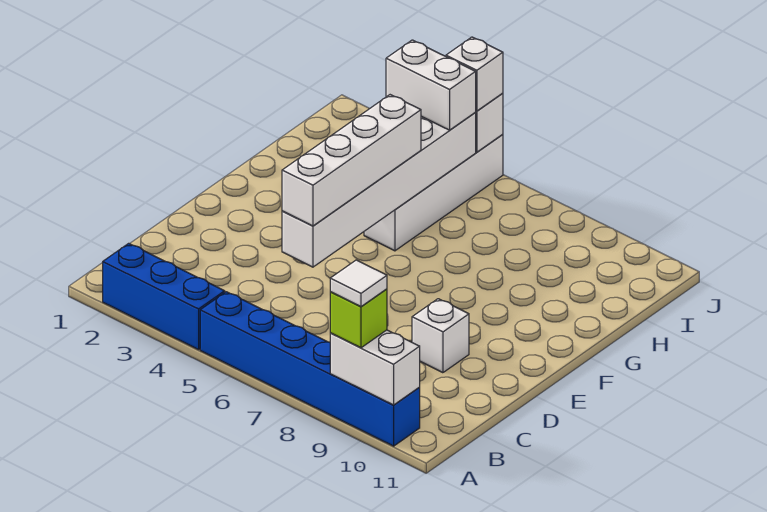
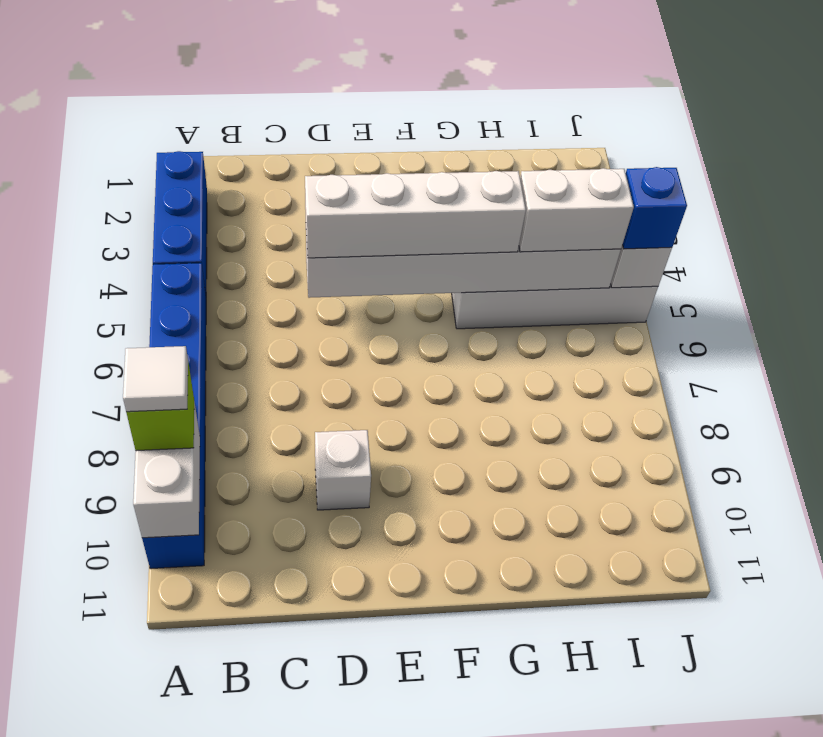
white 1x2 brick [386,40,476,130] -> white 1x2 brick turned to [519,168,634,252]
white 1x1 brick [446,37,503,111] -> blue 1x1 brick [623,167,687,249]

